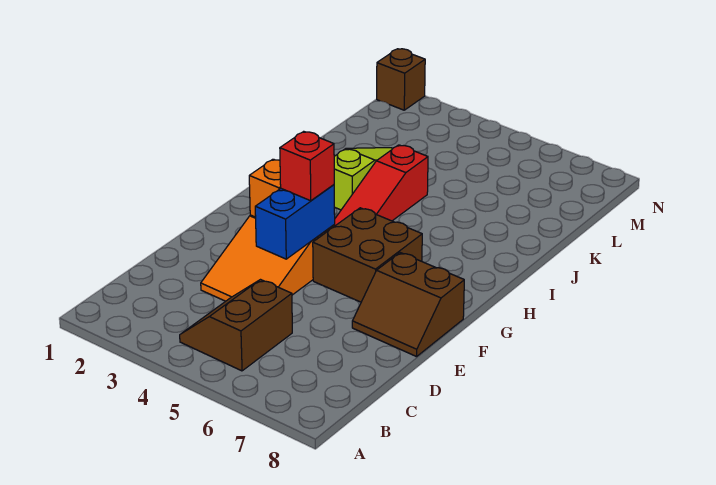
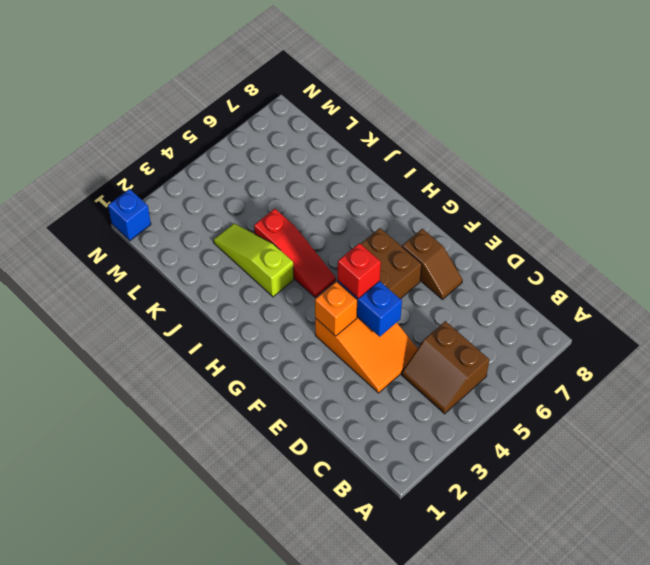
brown 2x2 slope [352,253,464,357] -> brown 1x2 slope [402,229,463,300]
brown 1x1 brick [377,49,425,110] -> blue 1x1 brick [108,189,151,241]

